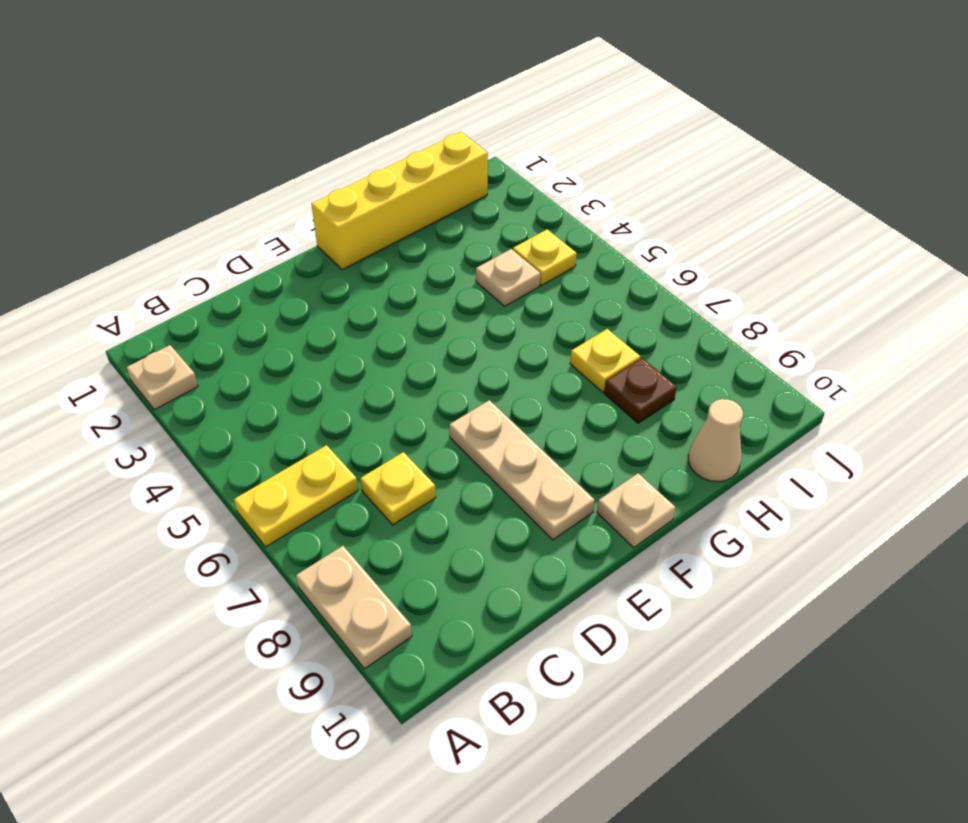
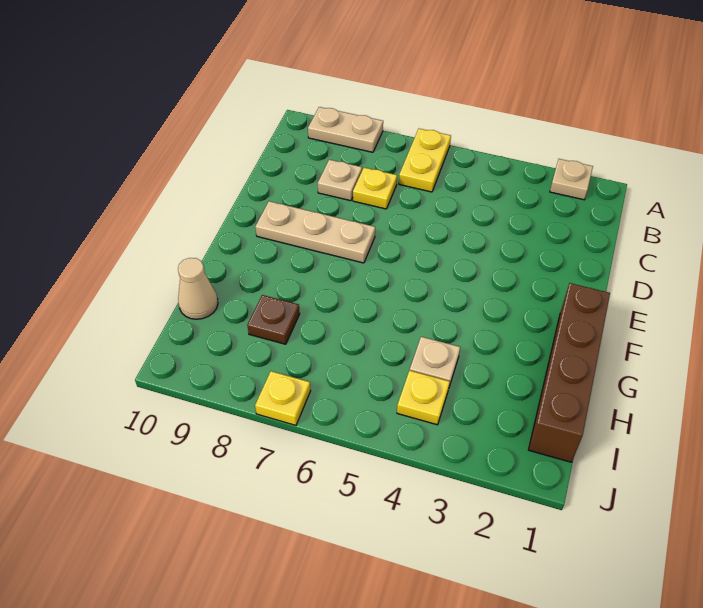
yellow 1x4 brick [312,132,488,270] -> brown 1x4 brick [529,283,610,462]
tan 1x1 plate [597,473,676,547] -> tan 1x1 plate moved to [318,160,362,201]
yellow 1x1 plate [570,329,640,392] -> yellow 1x1 plate moved to [255,371,311,425]

